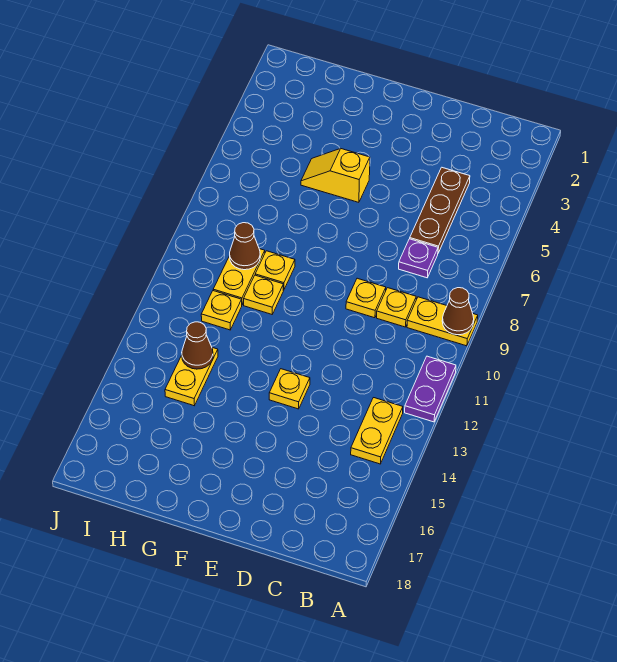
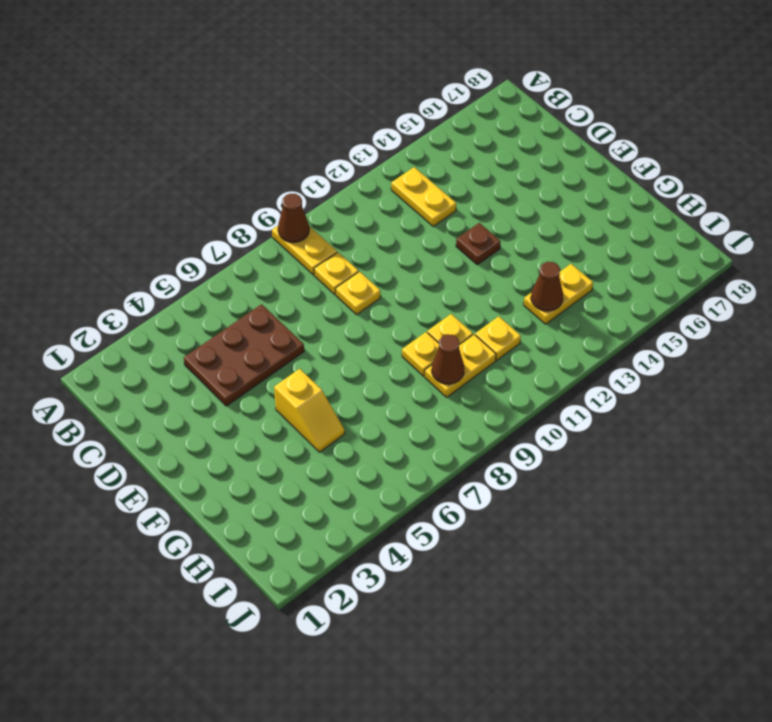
purple 1x2 plate [405,356,456,422] -> none
yellow 1x2 plate [351,398,403,464] -> yellow 1x2 plate turned to [391,167,456,226]
brown 1x3 plate [410,167,470,253] -> brown 2x3 plate [184,304,304,406]
purple 1x1 plate [399,239,438,278] -> none
yellow 1x1 plate [269,369,310,409] -> brown 1x1 plate [456,223,501,265]

